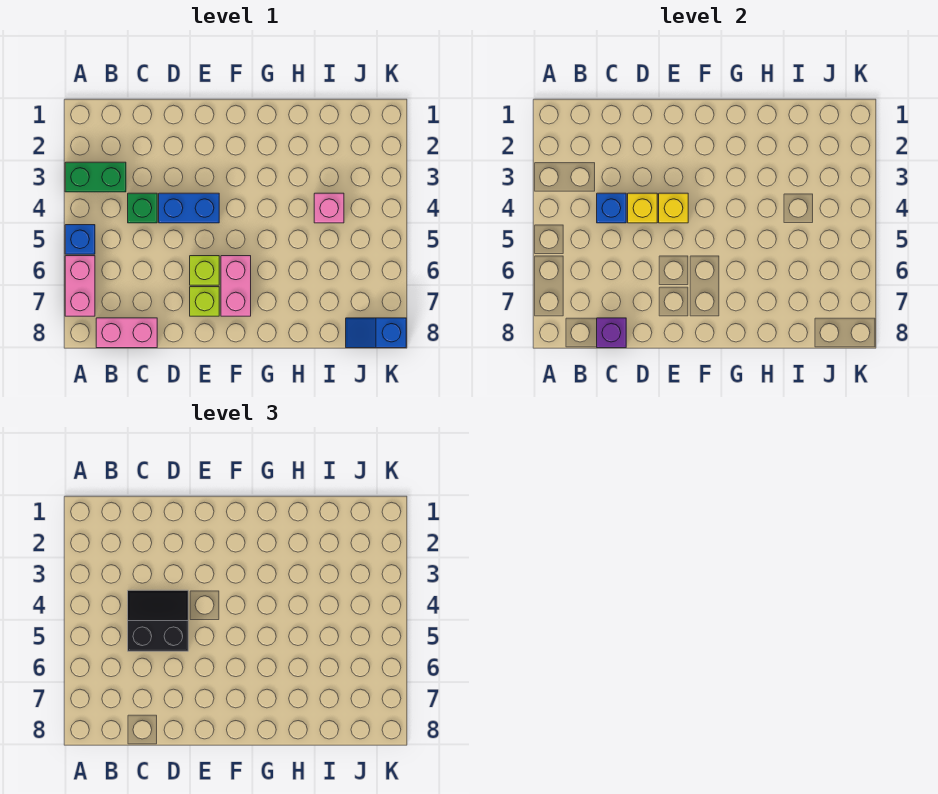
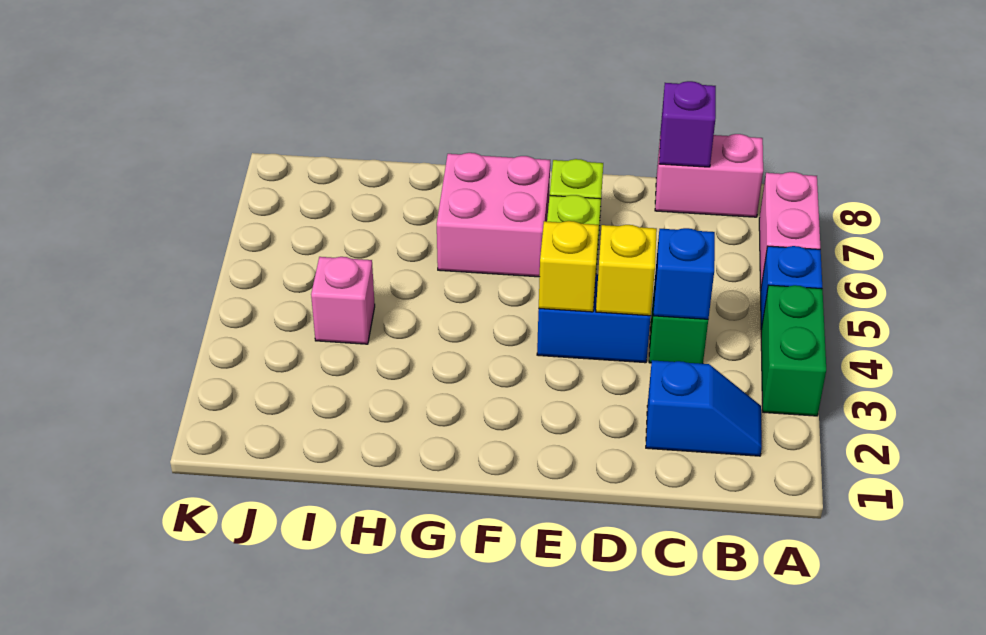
green 1x2 brick [65,162,126,192] -> green 1x2 brick turned to [761,285,826,416]
black 2x2 slope [128,590,188,651] -> none
pink 1x2 brick [221,256,251,316] -> pink 2x2 brick [437,153,550,277]
blue 1x2 slope [346,318,406,348] -> blue 1x2 slope moved to [646,360,762,456]

